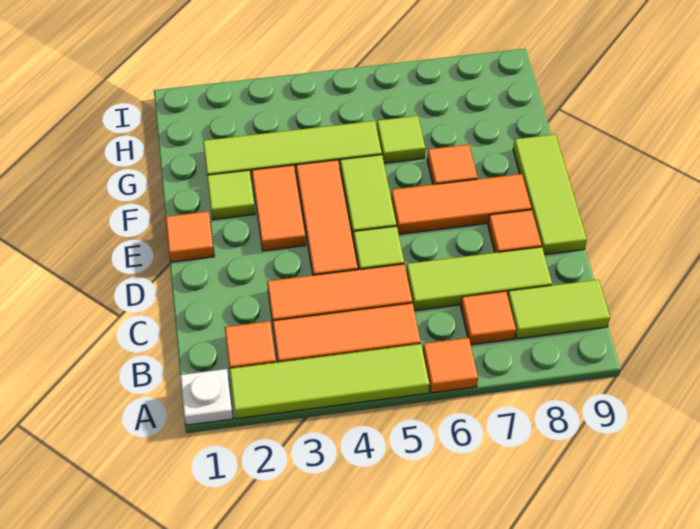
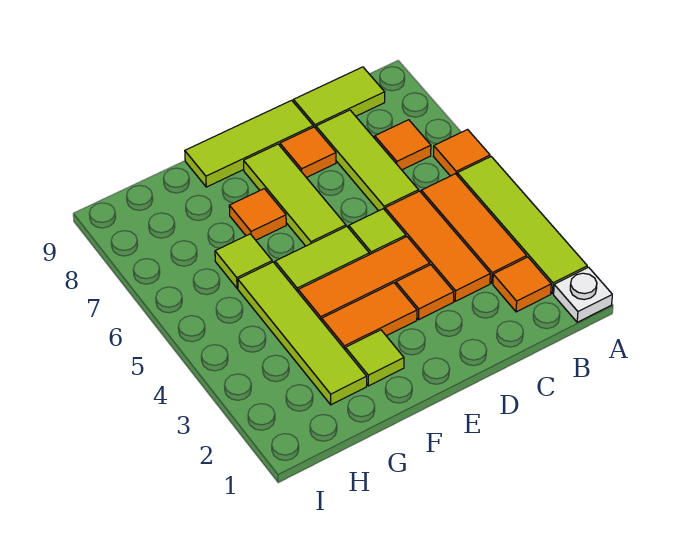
lime 1x2 tile [508,280,610,339] -> lime 1x2 tile turned to [293,67,385,128]
orange 1x1 tile [165,211,214,262] -> orange 1x1 tile moved to [396,265,454,319]
orange 1x3 tile [391,174,531,234] -> lime 1x3 tile [244,144,346,246]

